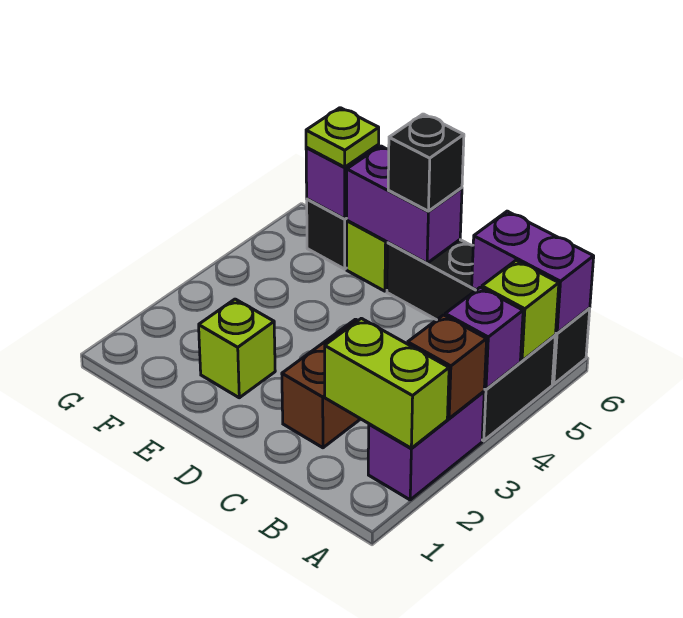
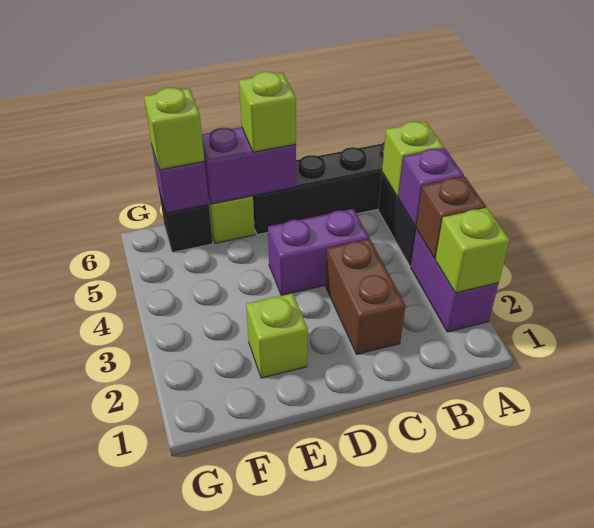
lime 1x2 brick [325,318,449,448] -> lime 1x1 brick [435,208,510,293]
purple 1x2 brick [472,211,594,333] -> purple 1x2 brick moved to [268,209,369,295]
black 1x1 brick [388,114,464,211] -> lime 1x1 brick [239,72,296,152]
lime 1x1 plate [306,108,379,167] -> lime 1x1 brick [144,88,204,170]

